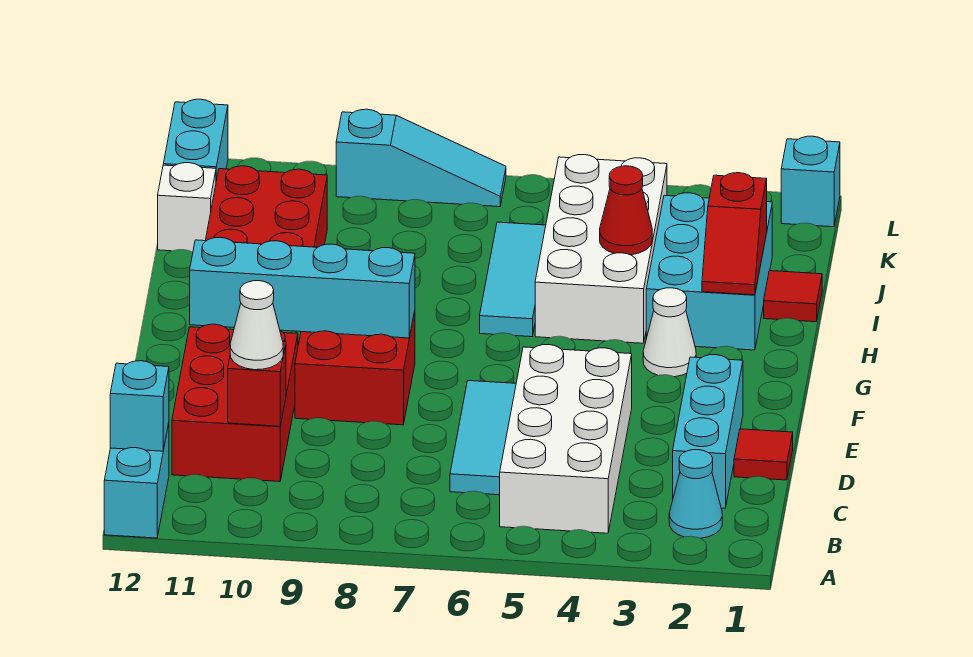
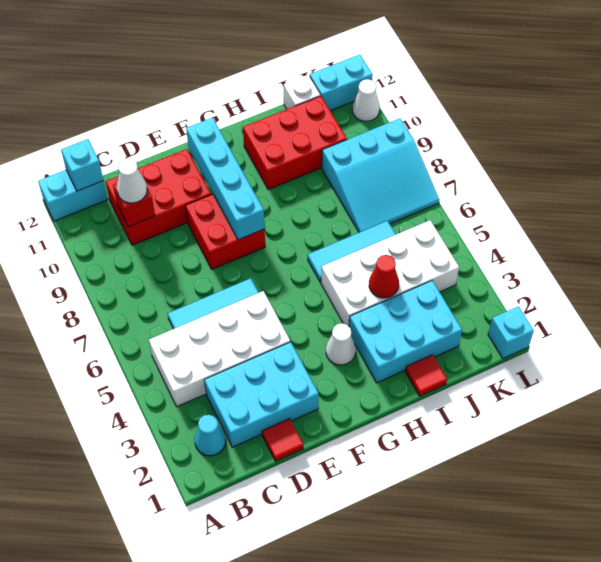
cyan 1x3 brick [673,355,743,508] -> cyan 2x3 brick [204,342,319,447]
red 1x2 slope [702,173,767,295] -> none
cyan 1x3 slope [336,109,506,207] -> cyan 3x3 slope [322,118,439,232]
none -> white 1x1 cone [352,79,380,121]

